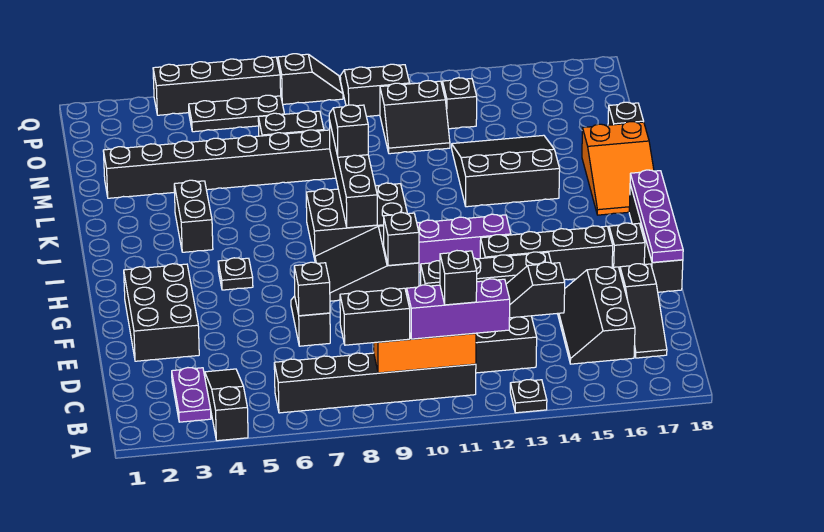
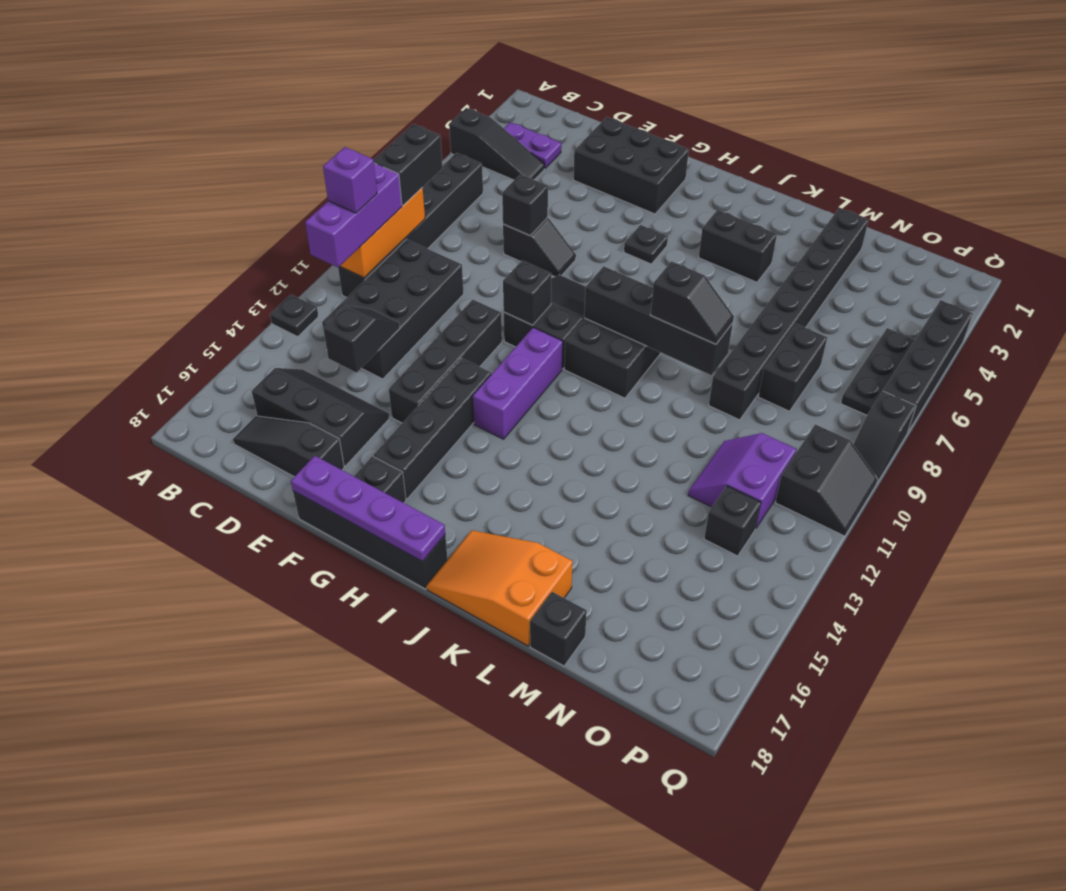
black 1x1 brick [440,251,477,305] -> purple 1x1 brick [323,147,377,213]
black 3x3 slope [452,135,560,207] -> none
black 2x2 slope [380,81,450,154] -> purple 2x2 slope [688,433,796,529]

